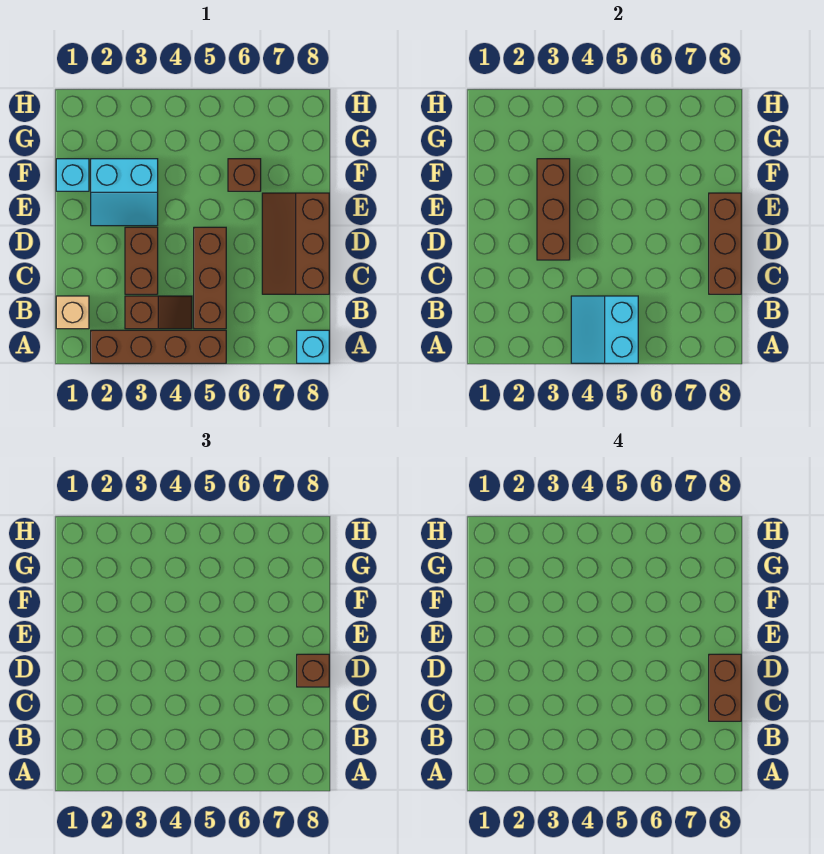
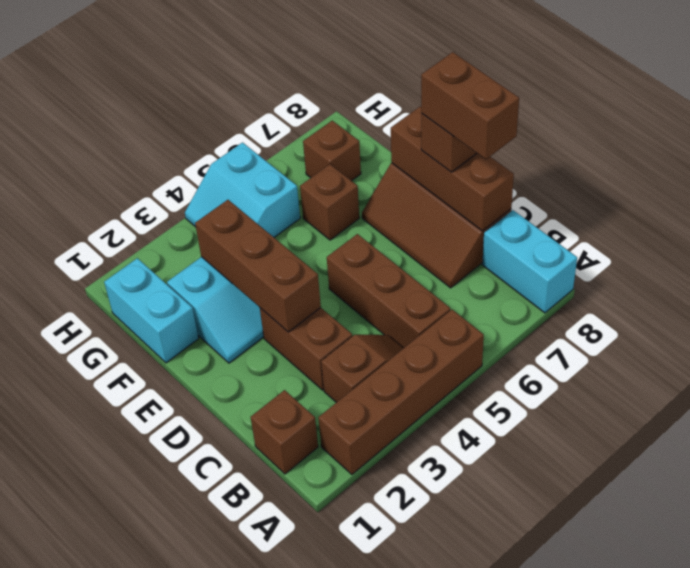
cyan 2x2 slope [571,296,638,363] -> cyan 2x2 slope moved to [185,143,300,237]
cyan 1x1 brick [297,330,329,363] -> cyan 1x2 brick [482,210,577,313]
tan 1x1 brick [56,296,89,329] -> brown 1x1 brick [251,390,318,474]
cyan 1x1 brick [56,159,89,191] -> cyan 1x2 brick [104,258,199,363]
none -> brown 1x1 brick [303,121,361,181]

